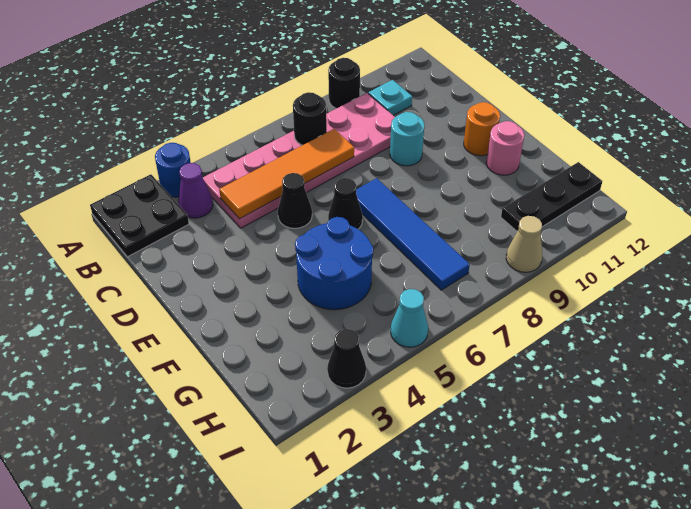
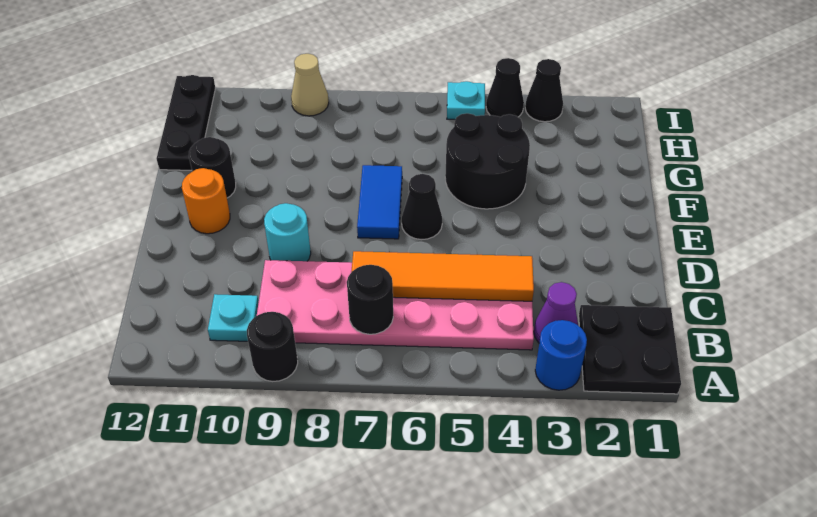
black 1x1 cone [278,173,312,228] -> black 1x1 cone moved to [486,58,524,117]
blue 1x4 tile [356,178,470,290] -> blue 1x2 tile [357,165,402,239]
blue 2x2 round brick [295,217,373,310] -> black 2x2 round brick [445,113,530,209]
pink 1x1 round brick [486,121,524,175] -> black 1x1 round brick [189,137,236,198]
black 1x3 plate [501,162,602,231] -> black 1x3 plate turned to [157,75,215,170]
cyan 1x1 cone [391,289,428,347] -> cyan 1x1 plate [447,81,485,120]

